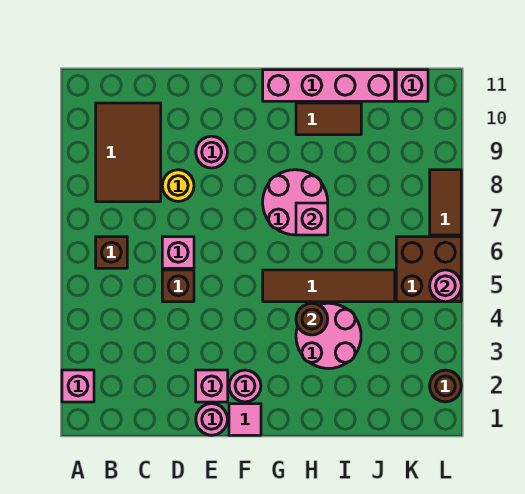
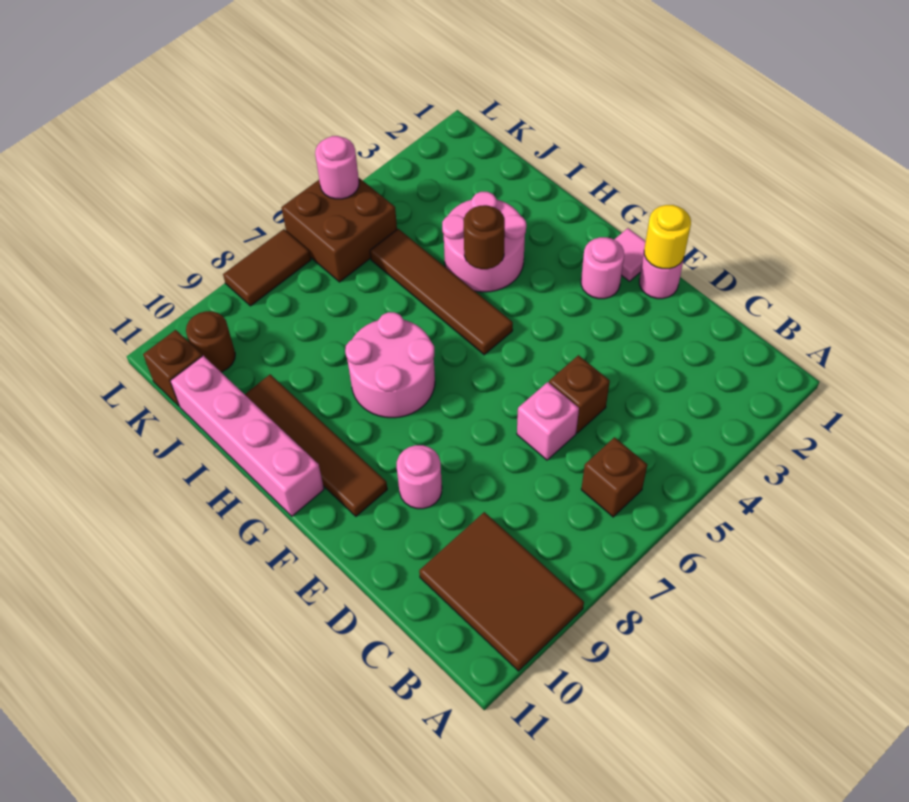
pink 1x1 brick [62,370,94,402] -> none
brown 2x3 tile [96,103,161,202] -> brown 2x3 tile turned to [419,512,584,671]
yellow 1x1 round brick [162,170,194,201] -> yellow 1x1 round brick moved to [644,205,691,269]
pink 1x1 brick [196,370,228,402] -> none
pink 1x1 brick [296,203,328,235] -> none
brown 1x2 tile [296,103,361,135] -> brown 1x4 tile [245,374,387,516]
pink 1x1 brick [396,70,428,101] -> brown 1x1 brick [143,330,202,406]
brown 1x1 round brick [430,370,461,402] -> brown 1x1 round brick moved to [186,311,235,372]

